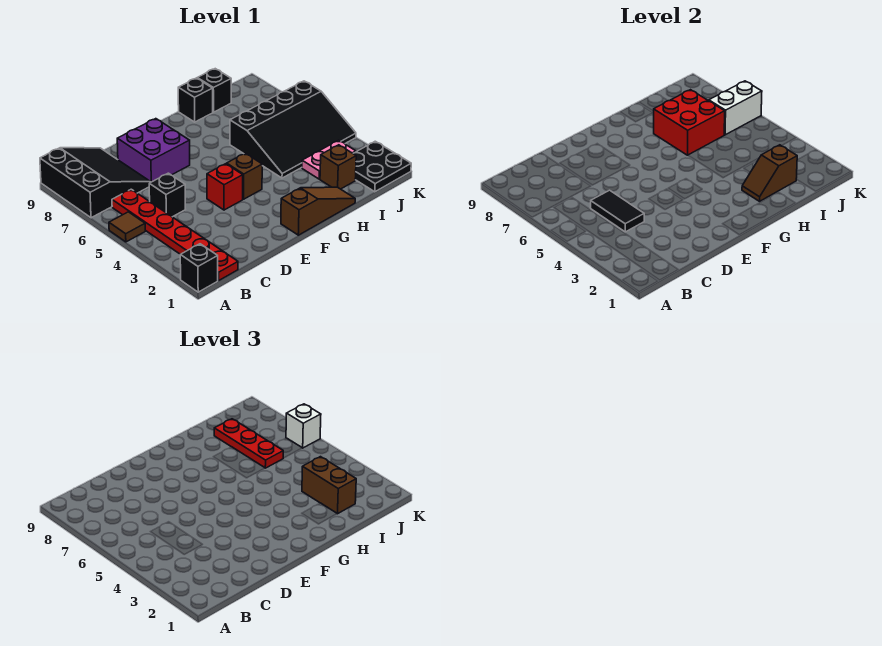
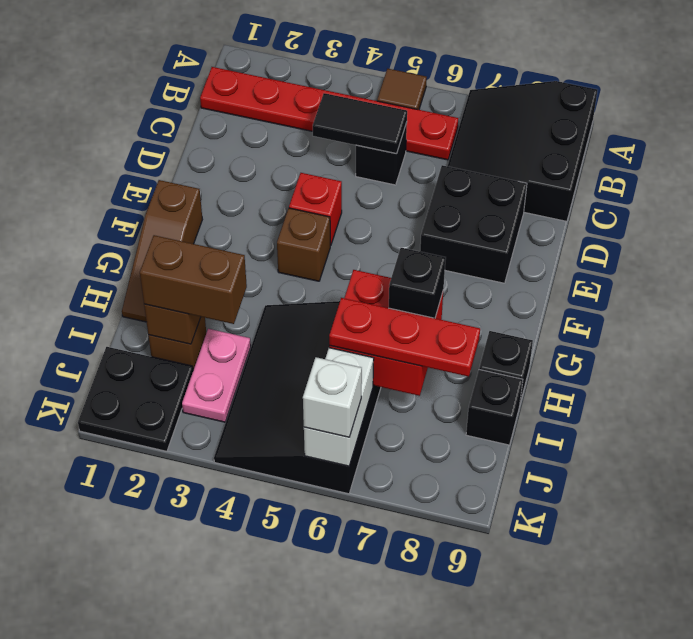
black 1x1 brick [180,244,218,292] -> black 1x1 brick moved to [389,248,446,318]
black 3x3 slope [40,148,150,218] -> black 3x3 slope turned to [448,81,597,221]
purple 2x2 brick [117,119,190,182] -> black 2x2 brick [420,165,527,283]

